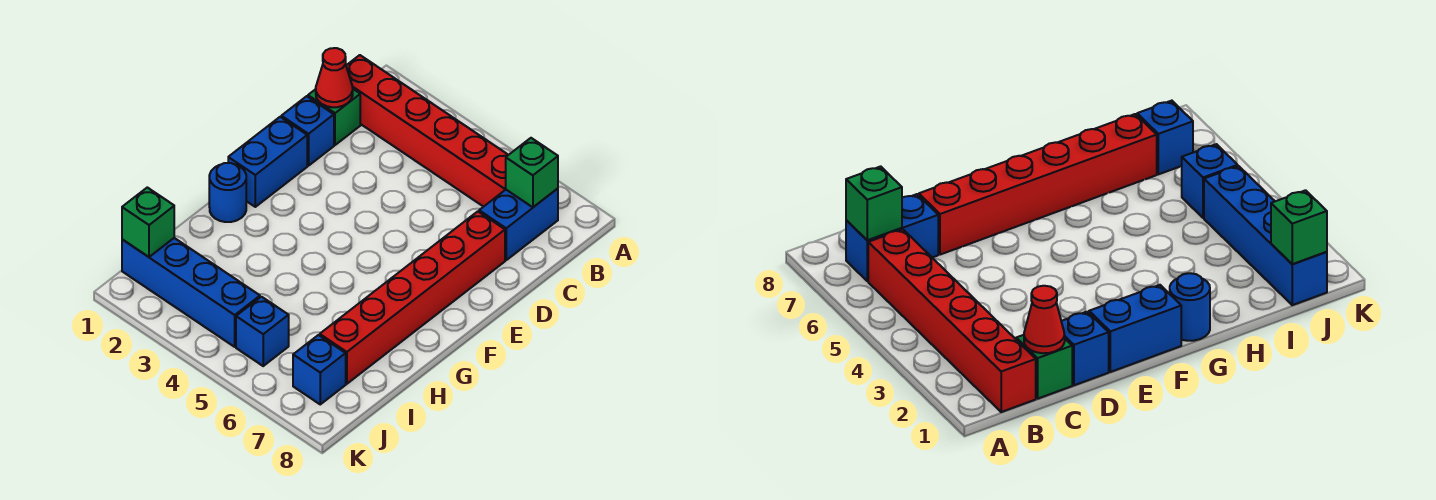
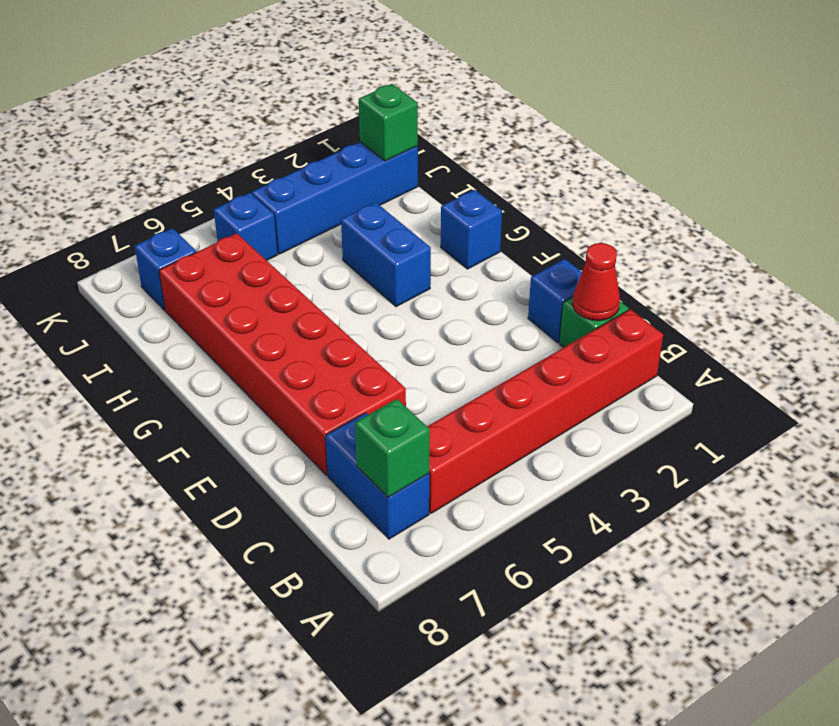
red 1x6 brick [320,211,505,384] -> red 2x6 brick [159,233,406,475]
blue 1x2 brick [228,117,307,207] -> blue 1x2 brick moved to [341,202,431,307]
blue 1x1 round brick [209,163,246,222] -> blue 1x1 brick [441,190,502,269]

